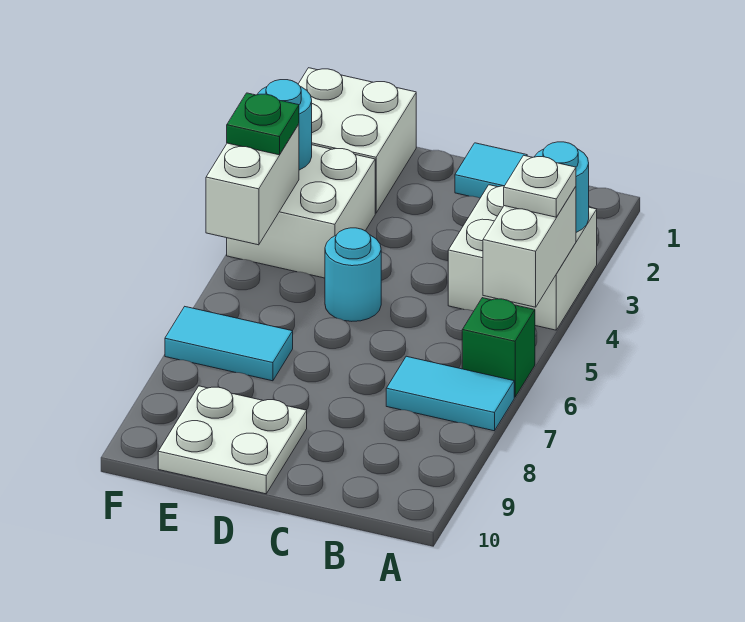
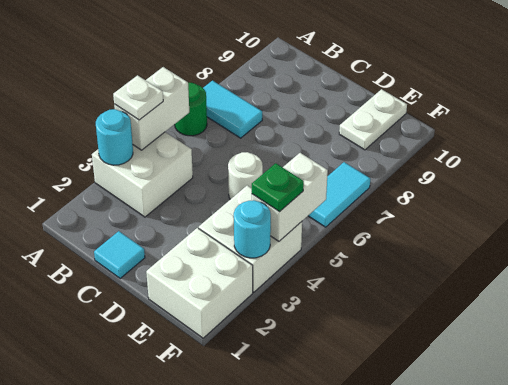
green 1x1 brick [462,298,535,397] -> green 1x1 round brick [175,83,207,136]
cyan 1x1 round brick [325,228,381,321] -> white 1x1 round brick [228,152,263,199]
white 2x2 plate [158,386,307,494] -> white 1x2 plate [339,89,407,150]
cyan 1x2 tile [165,307,293,381] -> cyan 1x2 tile turned to [308,162,370,227]

